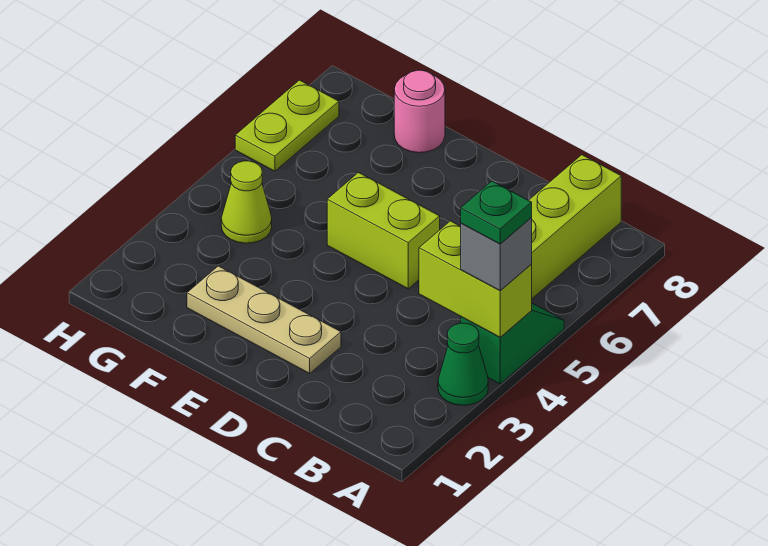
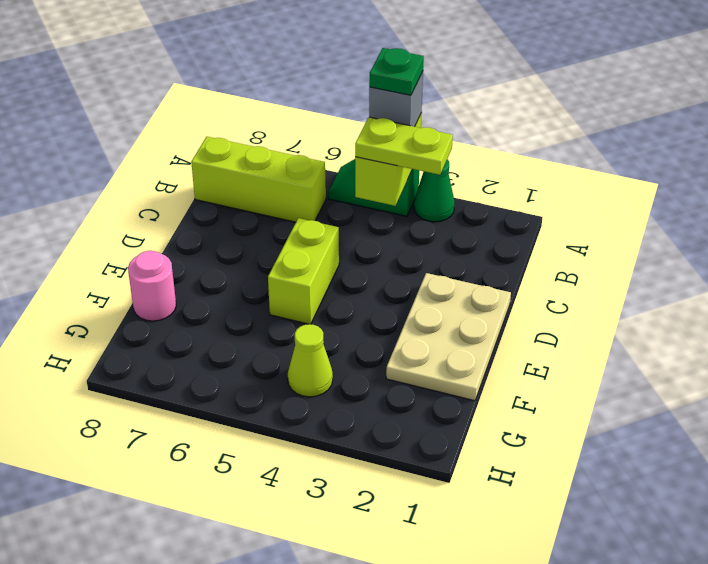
tan 1x3 plate [187,266,341,373] -> tan 2x3 plate [386,273,511,401]
lime 1x2 plate [235,80,339,171] -> lime 1x2 plate moved to [355,117,453,175]

